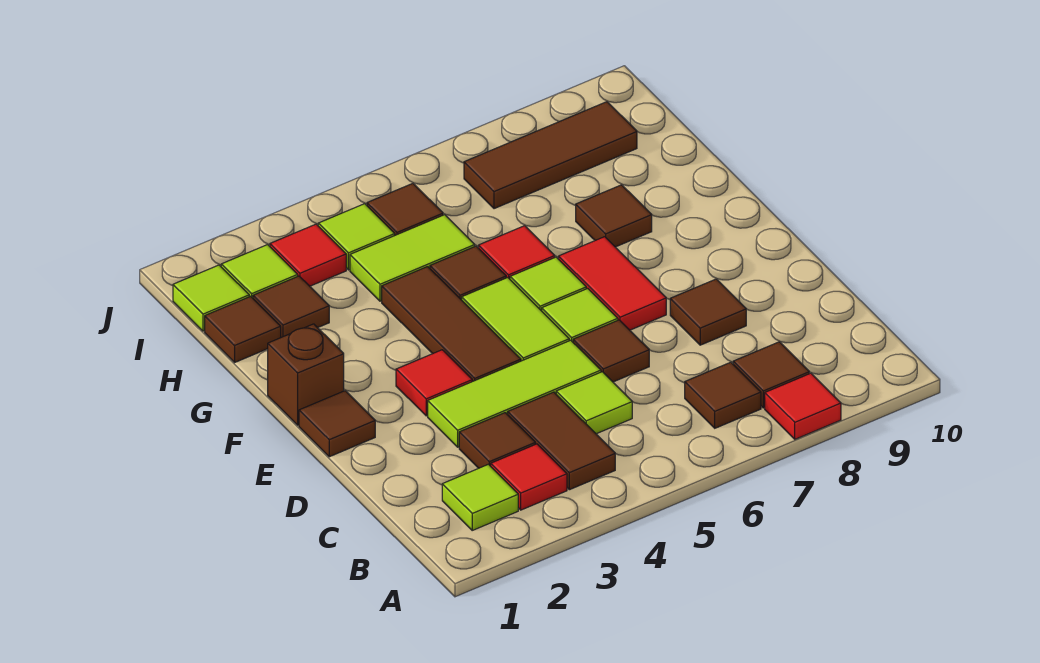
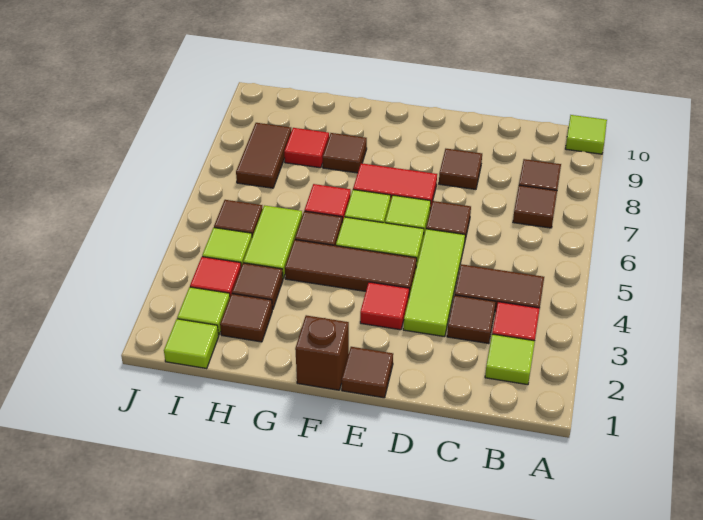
red 1x1 tile [765,373,841,439] -> red 1x1 tile moved to [284,128,329,168]
lime 1x1 tile [556,372,632,434] -> lime 1x1 tile moved to [565,115,607,154]
brown 1x1 tile [205,296,281,362] -> brown 1x1 tile moved to [232,263,283,310]
brown 1x3 tile [464,102,637,209] -> brown 1x2 tile [236,123,291,188]

